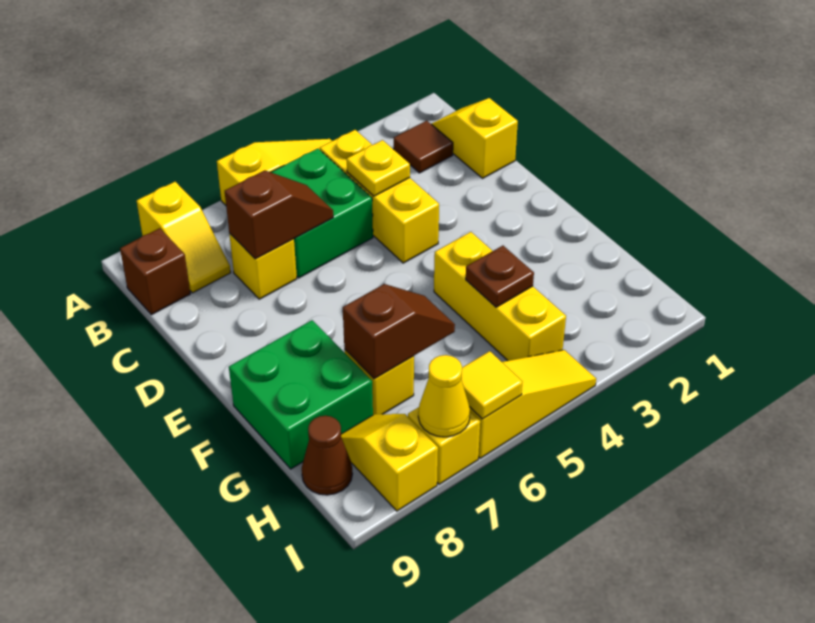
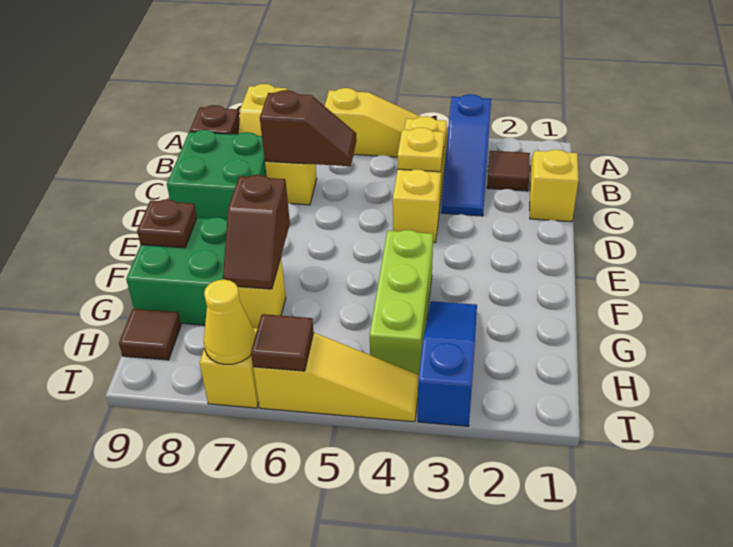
none -> blue 1x3 slope [441,94,491,216]
green 2x2 brick [271,149,373,278] -> green 2x2 brick moved to [167,130,267,220]
yellow 1x3 brick [434,232,566,361] -> lime 1x3 brick [370,230,433,375]
none -> blue 1x3 slope [418,301,477,426]
brown 1x1 plate [466,246,534,307] -> brown 1x1 plate moved to [137,200,197,248]
brown 1x2 slope [343,284,455,379] -> brown 1x2 slope turned to [223,175,290,289]
yellow 1x2 slope [341,414,438,511] -> none
brown 1x1 cone [302,416,352,495] -> brown 1x1 tile [119,309,181,360]
yellow 1x1 tile [462,351,523,419] -> brown 1x1 tile [251,314,314,371]

